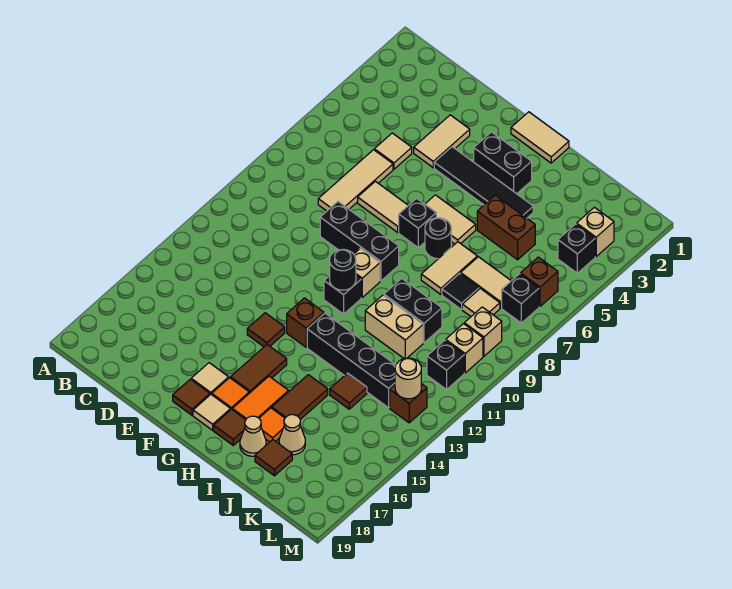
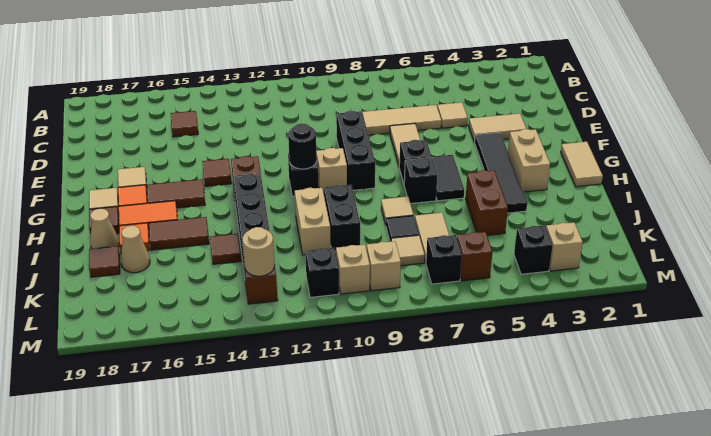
brown 1x1 tile [173,379,210,415] -> brown 1x1 tile moved to [171,111,198,137]
black 1x2 brick [474,132,532,194] -> tan 1x2 brick [508,129,550,192]
tan 1x2 tile [425,195,476,244] -> black 1x2 tile [432,155,464,201]
black 1x1 round brick [425,218,451,259] -> black 1x1 brick [404,158,437,204]
tan 1x2 tile [421,242,477,294] -> tan 1x1 tile [381,197,413,224]

